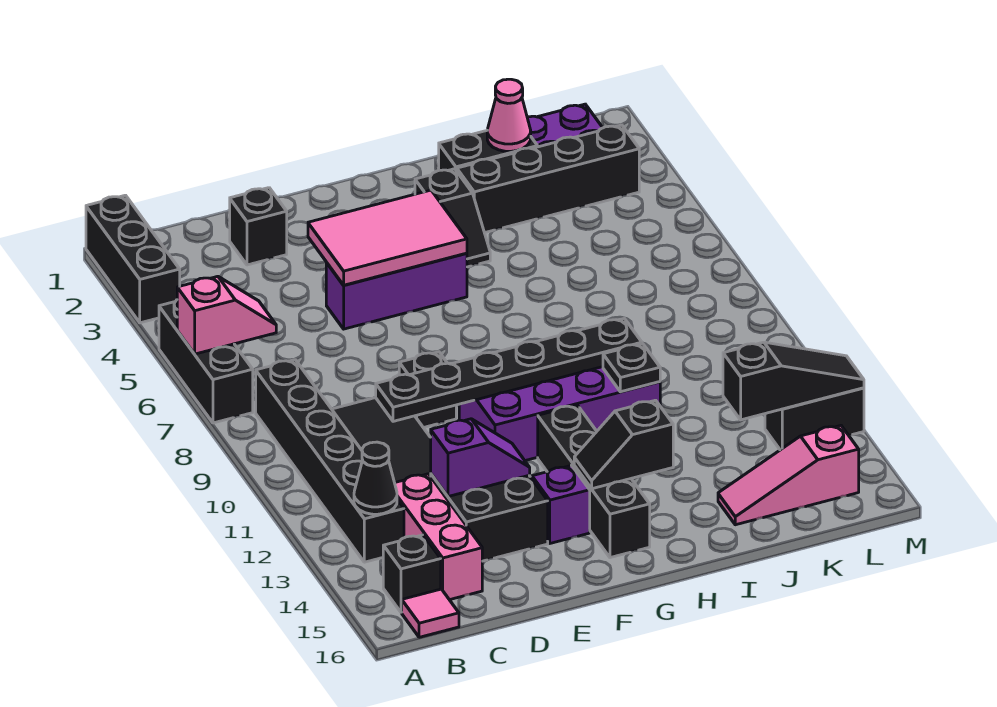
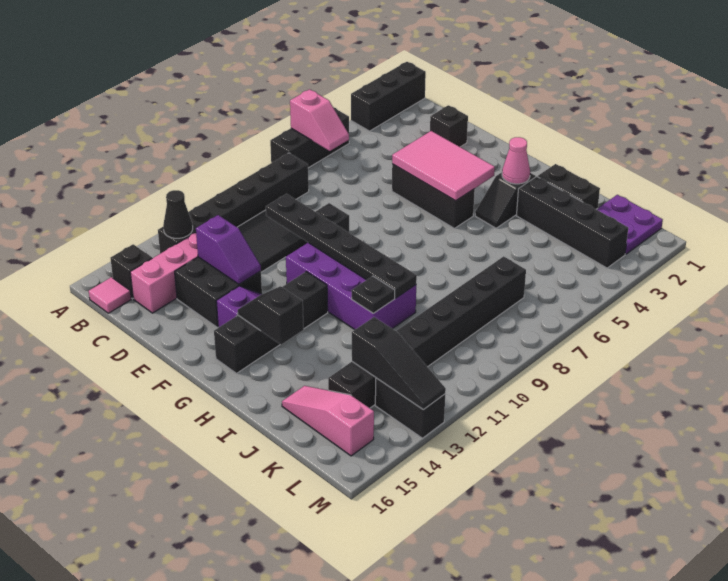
purple 1x3 brick [326,253,467,329] -> black 1x3 brick [392,164,475,228]
pink 1x1 cone [487,79,531,151] -> pink 1x1 cone moved to [502,137,530,184]
none -> black 1x8 brick [328,256,526,408]

